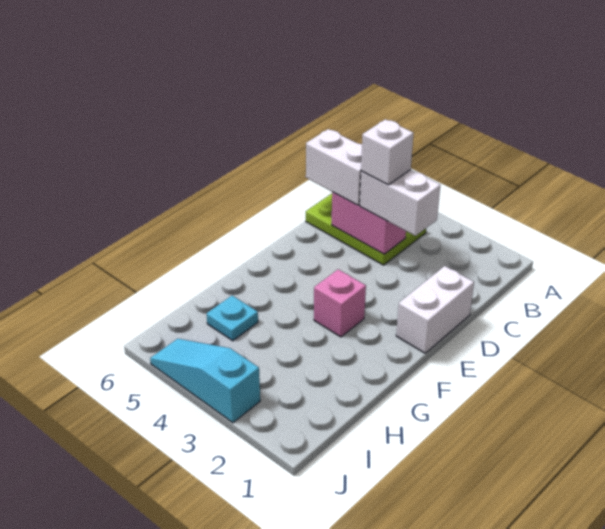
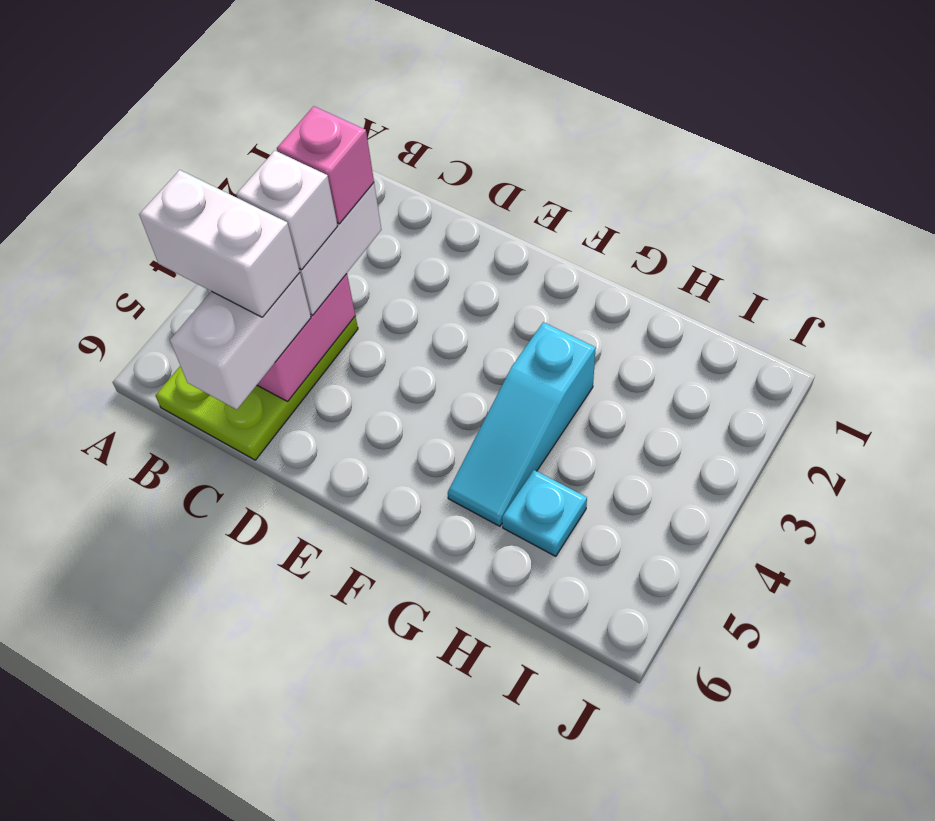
white 1x2 brick [396,266,474,353] -> white 1x2 brick moved to [139,170,300,317]
pink 1x1 brick [314,269,366,337] -> pink 1x1 brick moved to [277,106,374,224]
cyan 1x3 slope [150,339,260,423] -> cyan 1x3 slope moved to [448,322,596,526]

